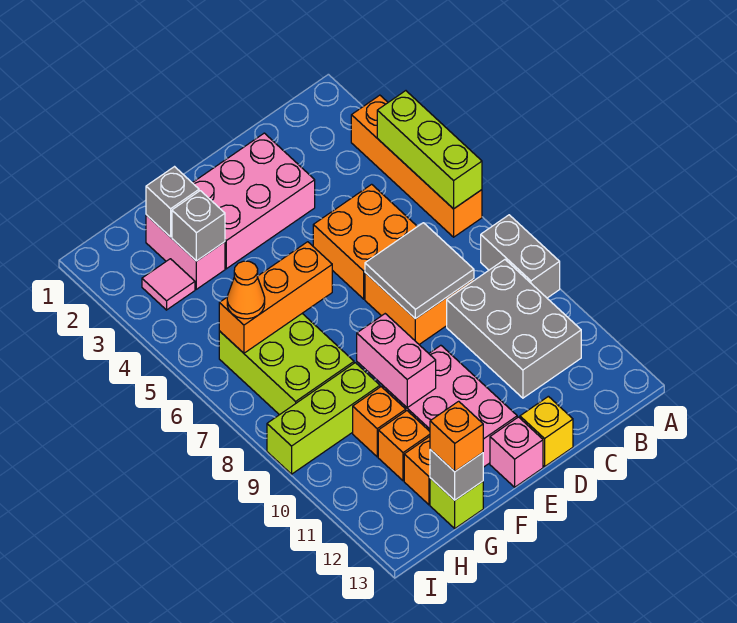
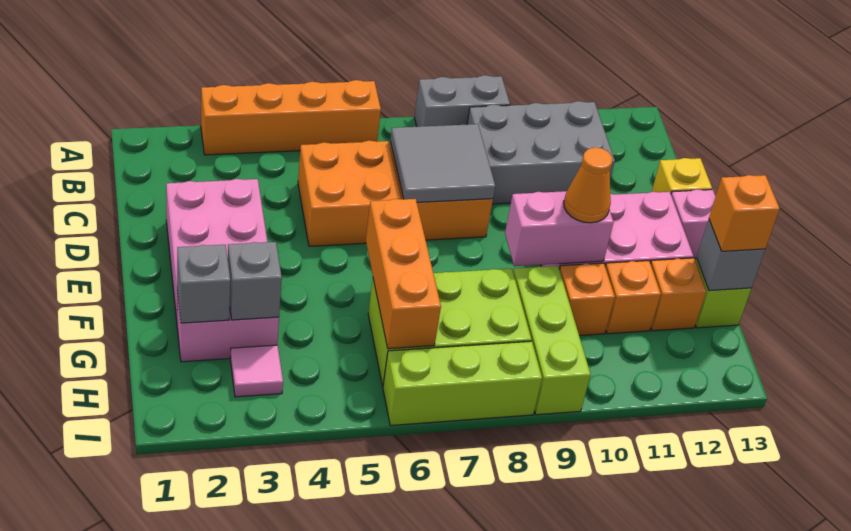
lime 1x3 brick [377,91,482,209] -> lime 1x3 brick moved to [383,341,542,426]
orange 1x1 cone [227,261,265,319] -> orange 1x1 cone moved to [564,147,612,223]

